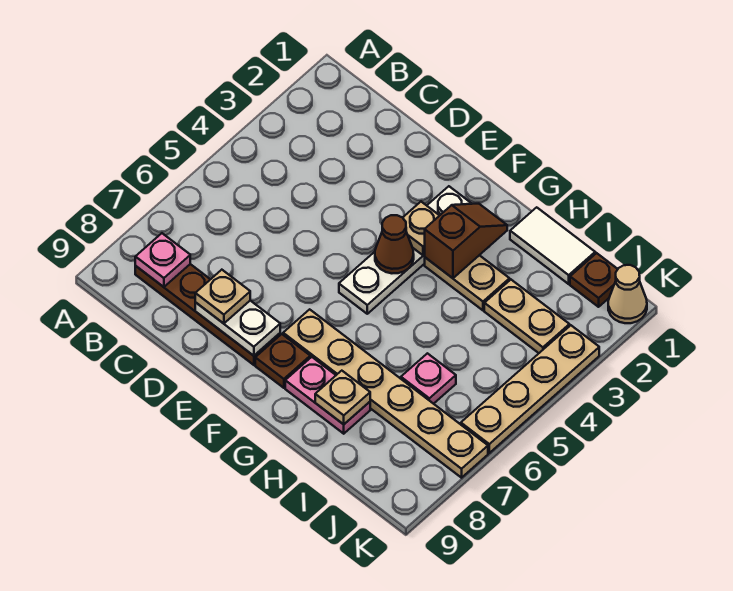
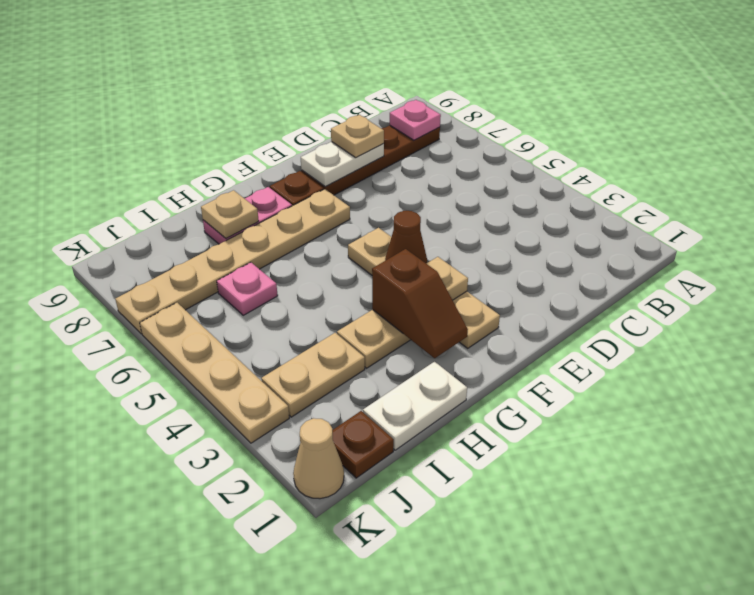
white 1x4 plate [339,186,472,314] -> tan 1x4 plate [348,228,500,348]
white 1x2 tile [510,207,595,284] -> white 1x2 plate [363,362,467,450]

